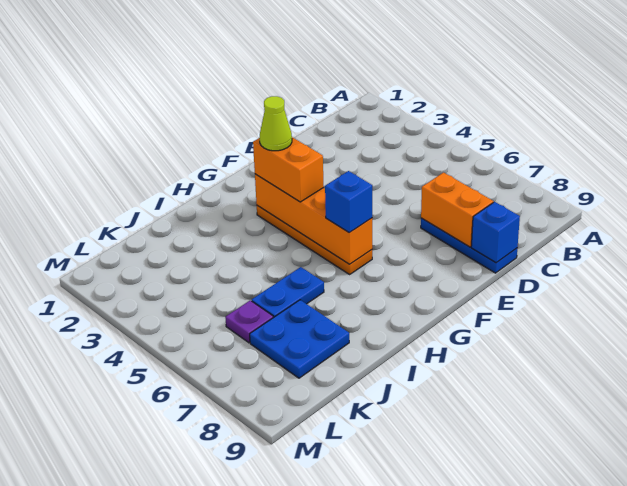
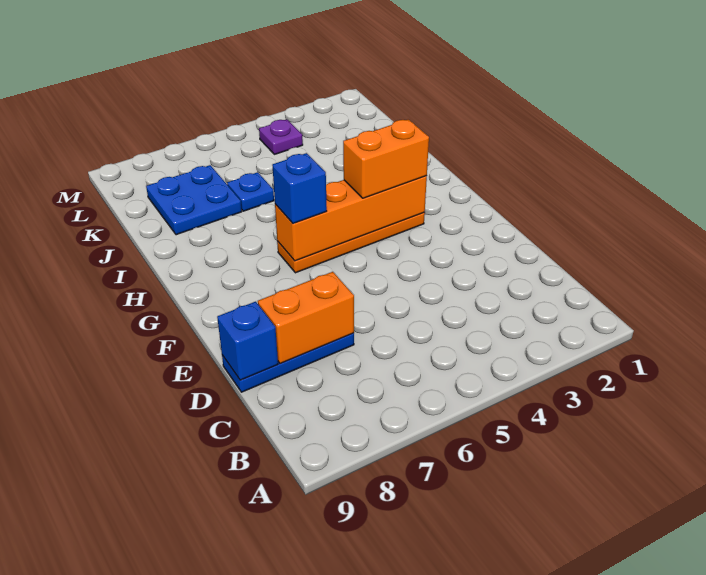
lime 1x1 cone [260,96,292,151] -> none
blue 1x2 plate [252,267,324,318] -> blue 1x1 plate [227,172,274,211]
purple 1x1 plate [225,300,273,343] -> purple 1x1 plate moved to [259,120,303,154]

